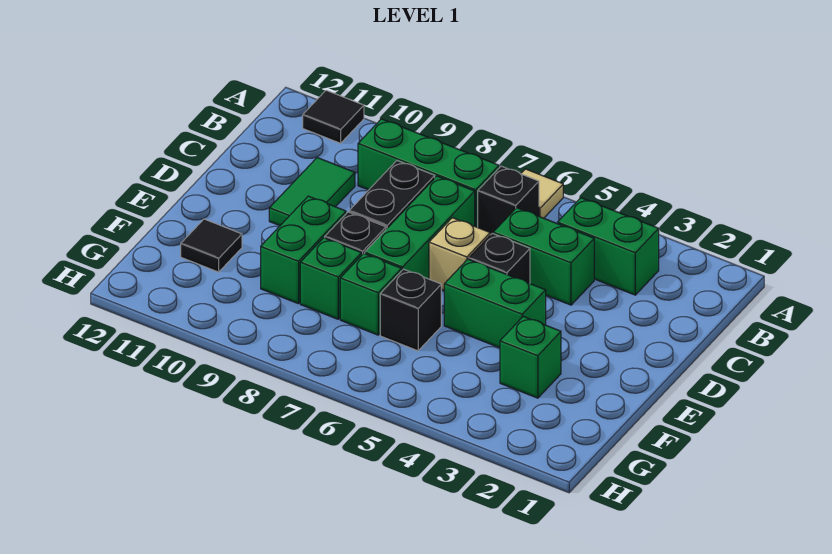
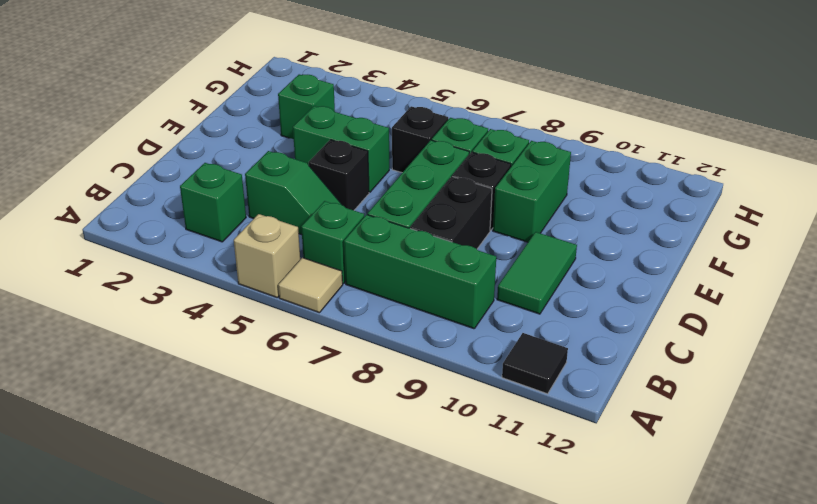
green 1x2 brick [558,198,659,295] -> green 1x1 brick [180,163,246,242]
black 1x1 brick [478,166,539,235] -> green 1x1 brick [301,201,364,284]
green 1x2 brick [493,208,594,305] -> green 1x2 slope [245,151,342,235]
tan 1x1 brick [429,218,490,290] -> tan 1x1 brick moved to [234,214,300,297]
black 1x1 tile [181,219,242,272] -> none

